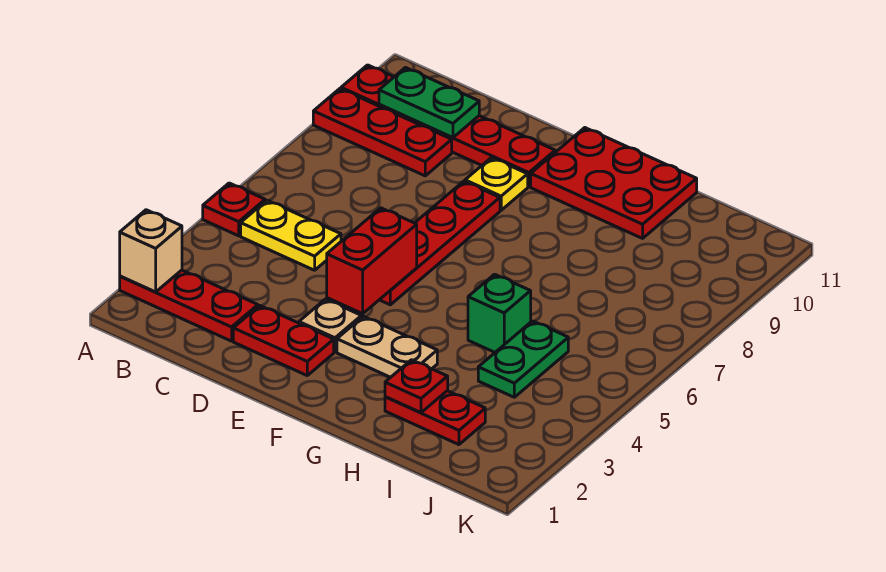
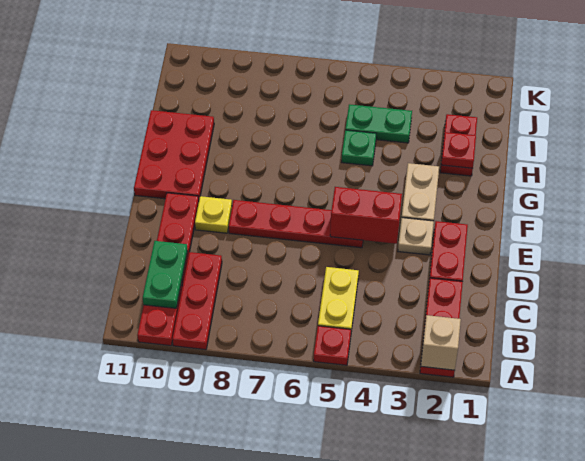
green 1x1 brick [468,274,531,352] -> green 1x1 plate [342,130,376,166]

